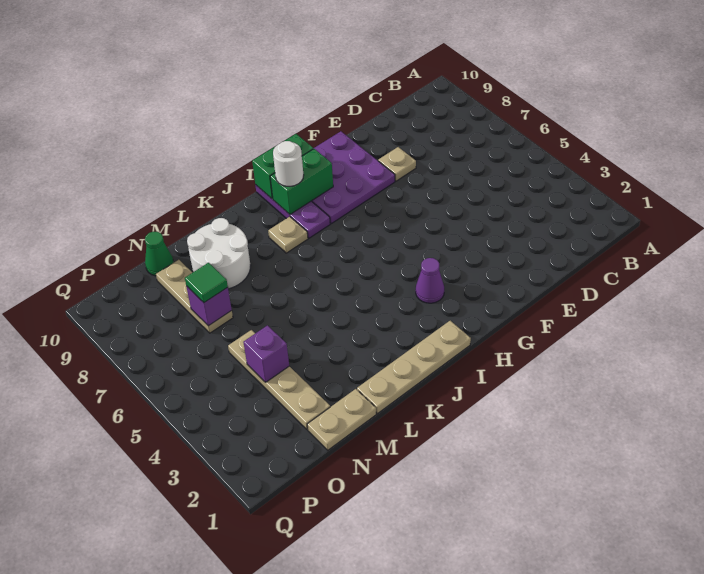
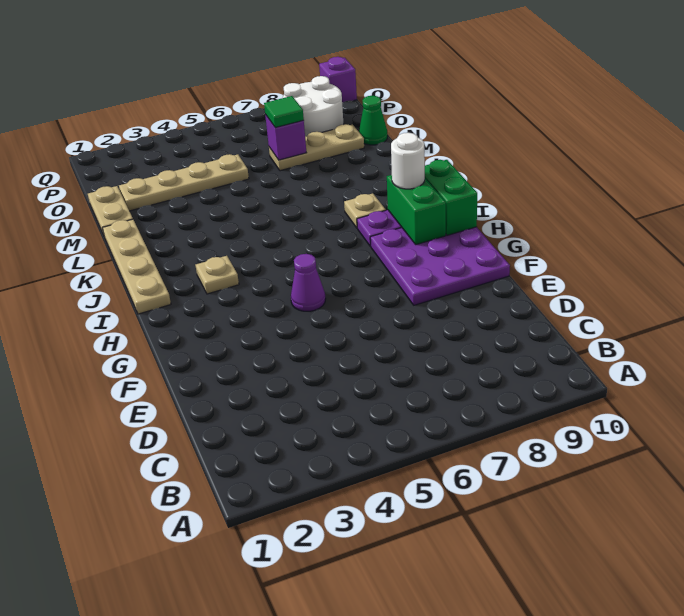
tan 1x1 plate [378,147,416,181] -> tan 1x1 plate moved to [196,256,239,294]
purple 1x1 cone [416,258,444,303] -> purple 1x1 cone moved to [291,254,326,311]
white 2x2 round brick [187,218,251,289] -> white 2x2 round brick moved to [283,76,344,137]
purple 1x1 brick [243,325,289,382] -> purple 1x1 brick moved to [319,57,357,103]

